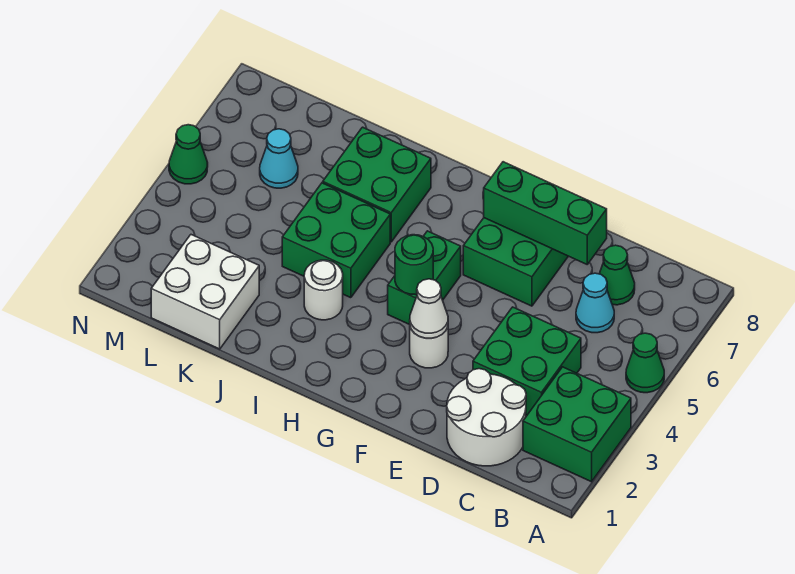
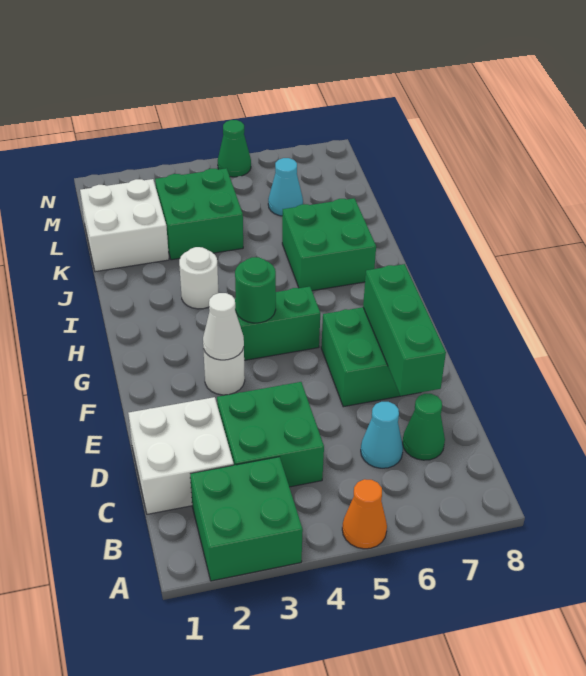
green 1x1 cone [626,333,664,393] -> orange 1x1 cone [342,479,387,549]
white 2x2 round brick [447,369,526,466] -> white 2x2 brick [128,397,234,514]
green 2x2 brick [282,183,390,298] -> green 2x2 brick moved to [155,168,243,260]

